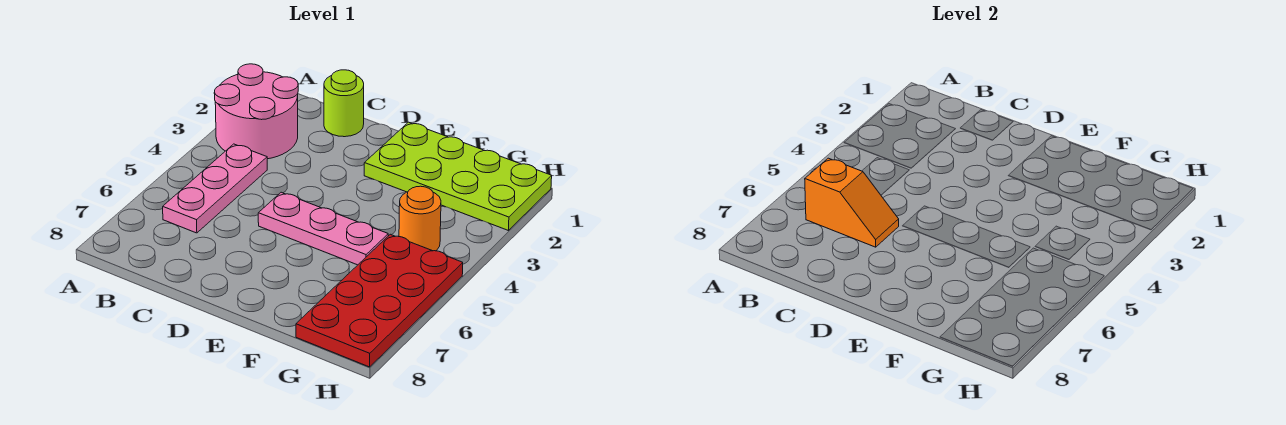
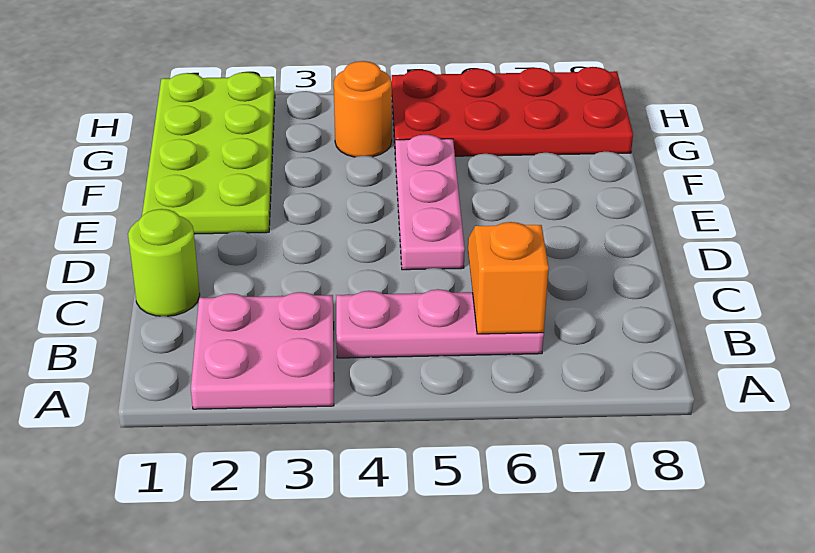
pink 2x2 round brick [214,64,298,159] -> pink 2x2 plate [191,292,334,409]

